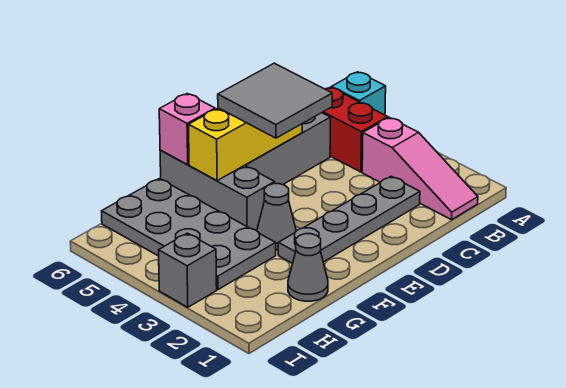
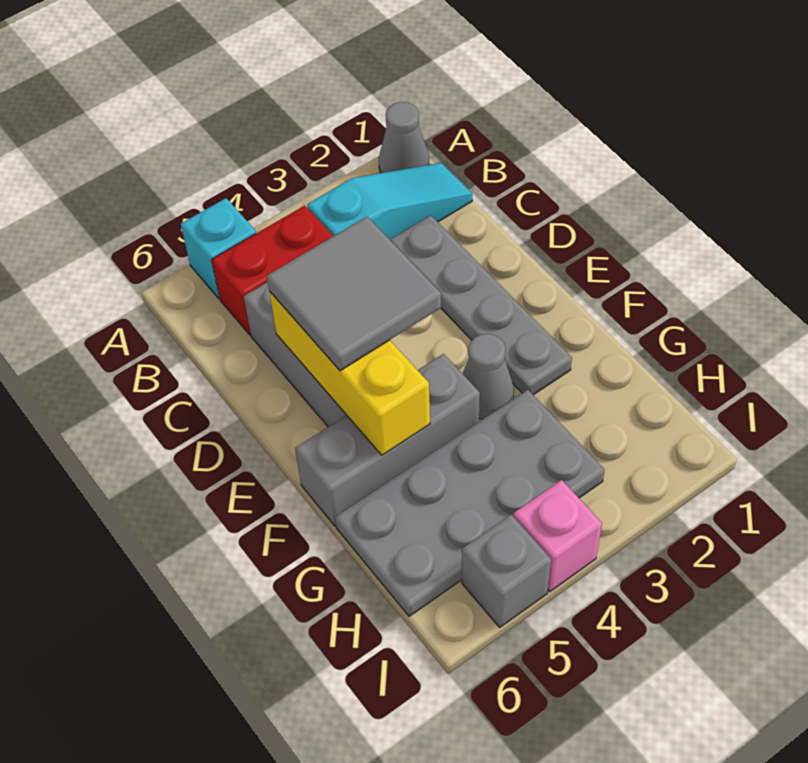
pink 1x3 slope [362,117,478,220] -> cyan 1x3 slope [307,163,472,239]
pink 1x1 brick [159,94,215,165] -> pink 1x1 brick moved to [513,480,602,591]
grey 1x1 cone [288,234,328,301] -> grey 1x1 cone moved to [379,102,429,173]
grey 1x1 brick [159,233,217,307] -> grey 1x1 brick moved to [462,515,551,627]

